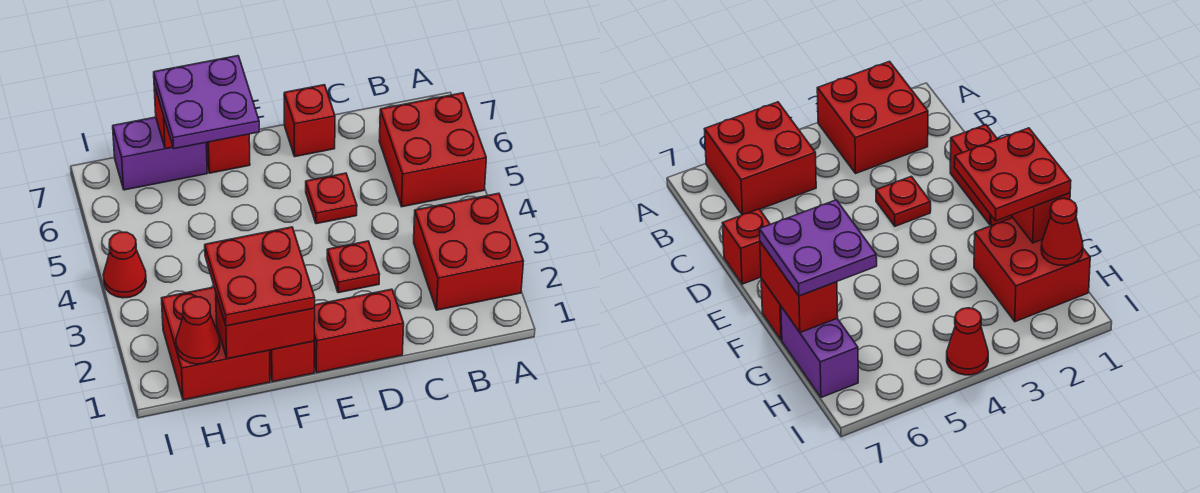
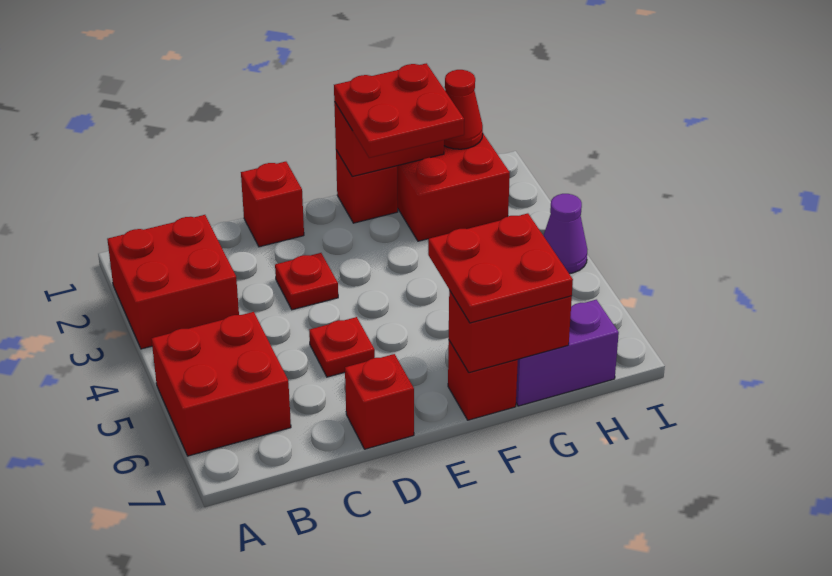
red 1x2 brick [314,289,404,372] -> red 1x1 brick [241,162,304,247]
purple 2x2 plate [154,56,259,149] -> red 2x2 plate [428,213,573,323]
red 1x1 cone [103,232,146,298] -> purple 1x1 cone [543,194,587,274]

